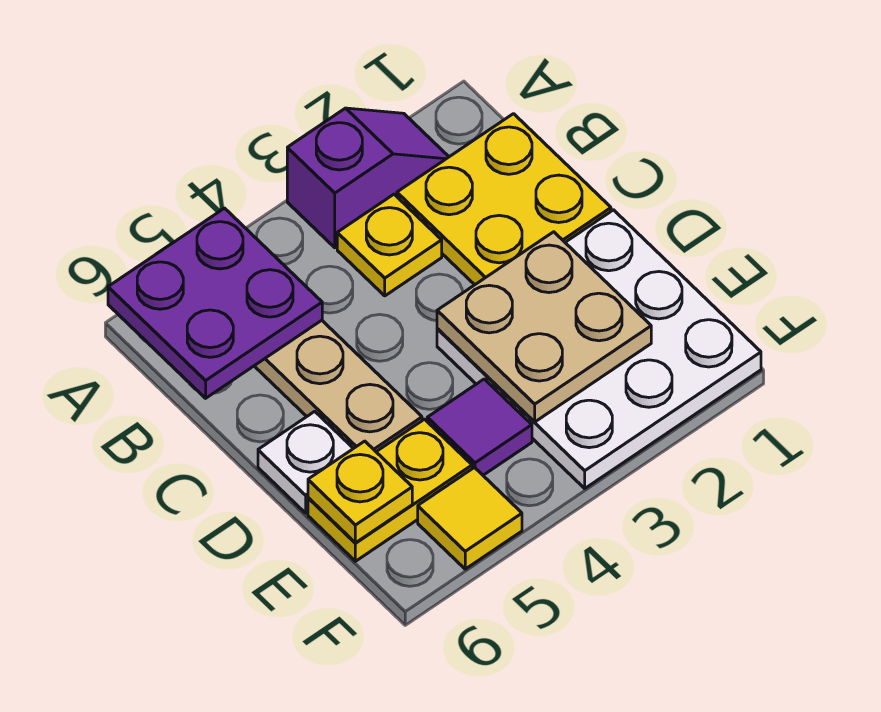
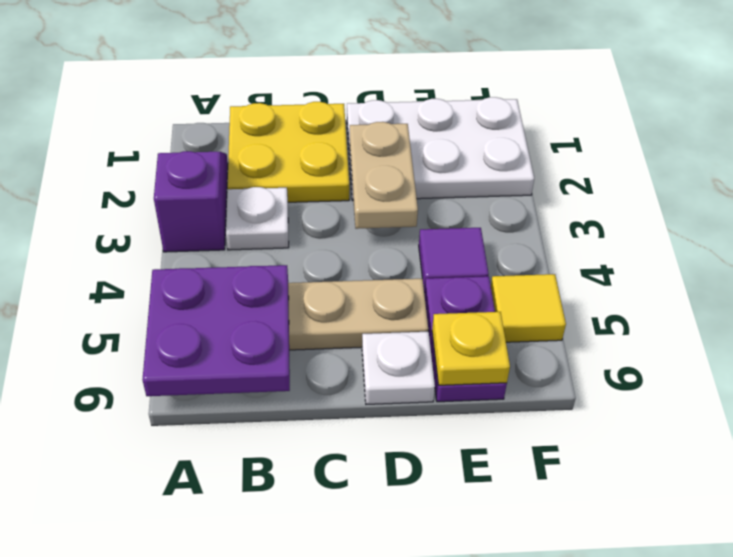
yellow 1x1 plate [337,194,442,296] -> white 1x1 plate [226,187,289,250]
white 3x3 plate [437,210,761,488] -> white 2x3 plate [347,97,534,200]
tan 2x2 plate [437,232,651,422] -> tan 1x2 plate [350,122,418,229]
yellow 1x2 plate [308,419,472,561] -> purple 1x2 plate [424,276,507,402]

